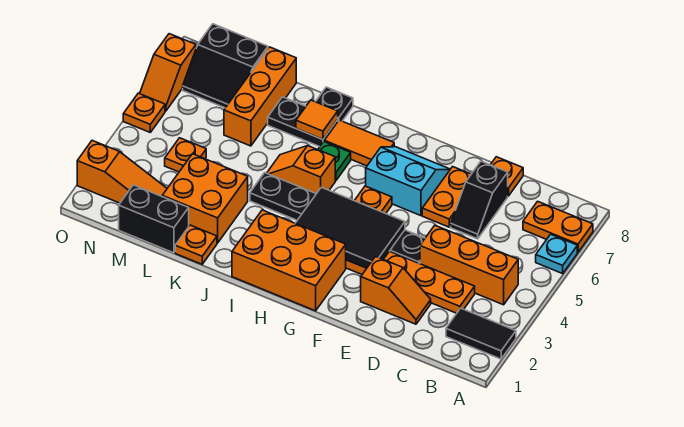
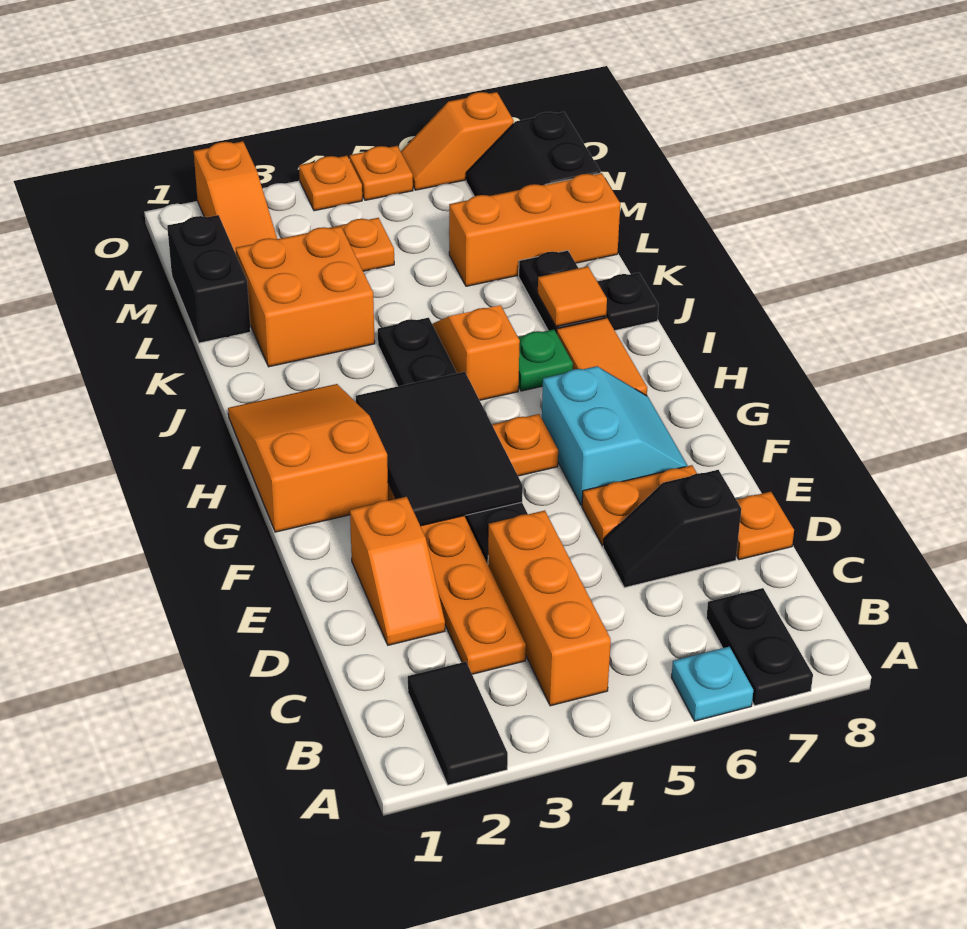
orange 1x2 plate [523,201,593,252] -> black 1x2 plate [706,588,813,706]
orange 2x3 brick [232,210,346,311] -> orange 2x3 slope [228,384,388,532]
orange 1x1 plate [175,225,217,264] -> orange 1x1 plate moved to [299,156,362,211]

